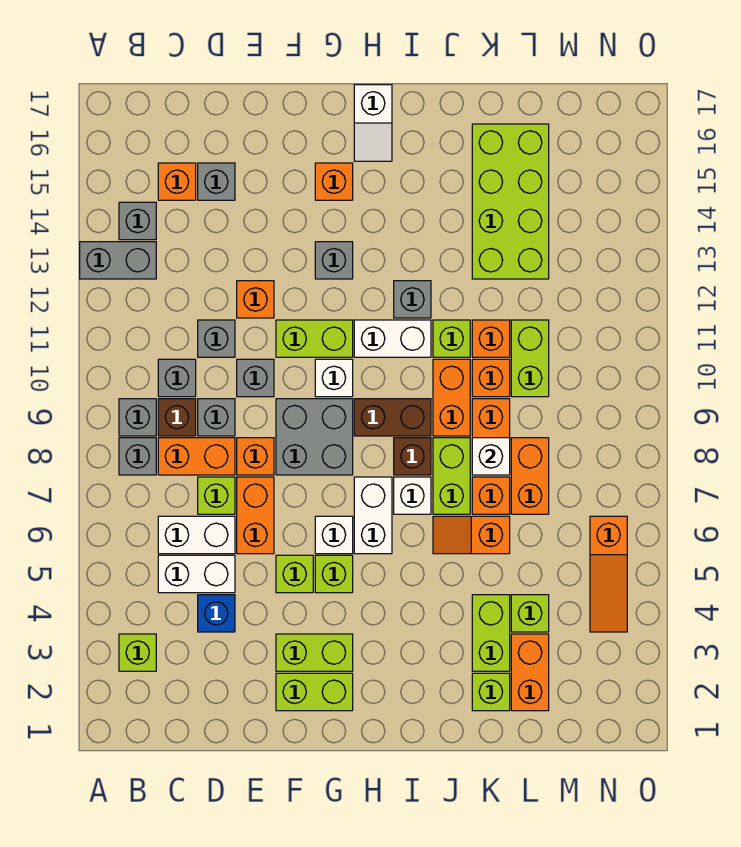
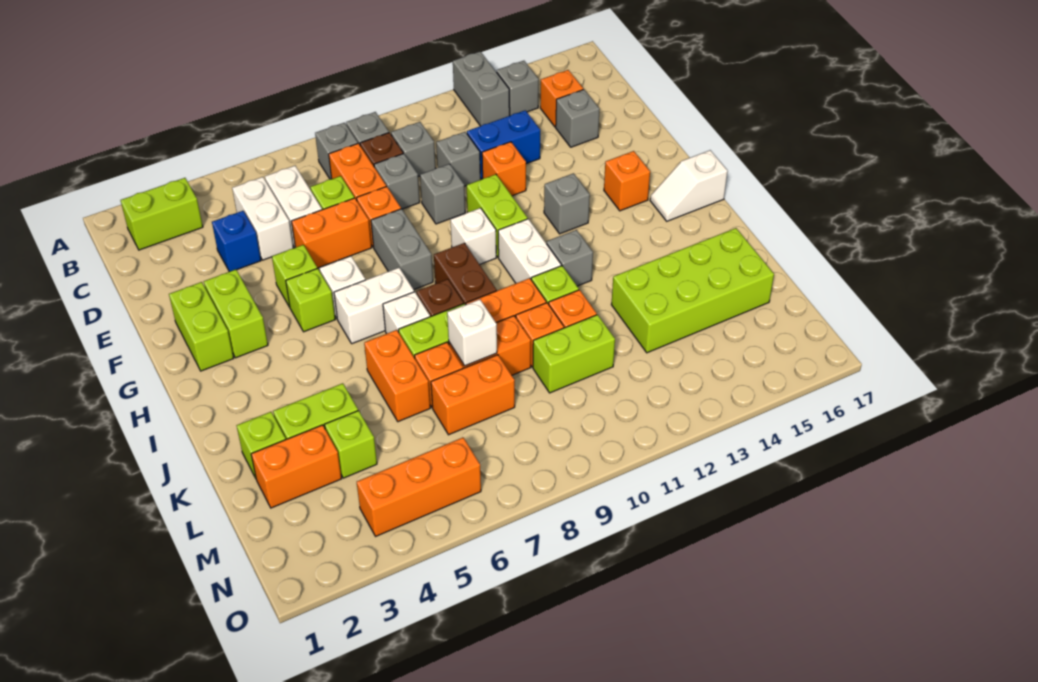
lime 1x1 brick [119,634,156,671] -> lime 1x2 brick [120,178,203,250]
none -> blue 1x2 brick [467,110,540,179]
grey 2x2 brick [276,399,353,475] -> grey 1x2 brick [371,209,433,290]
orange 1x2 slope [433,516,510,554] -> orange 1x2 brick [364,330,430,422]
orange 1x3 slope [590,516,627,632] -> orange 1x3 brick [357,438,481,536]

